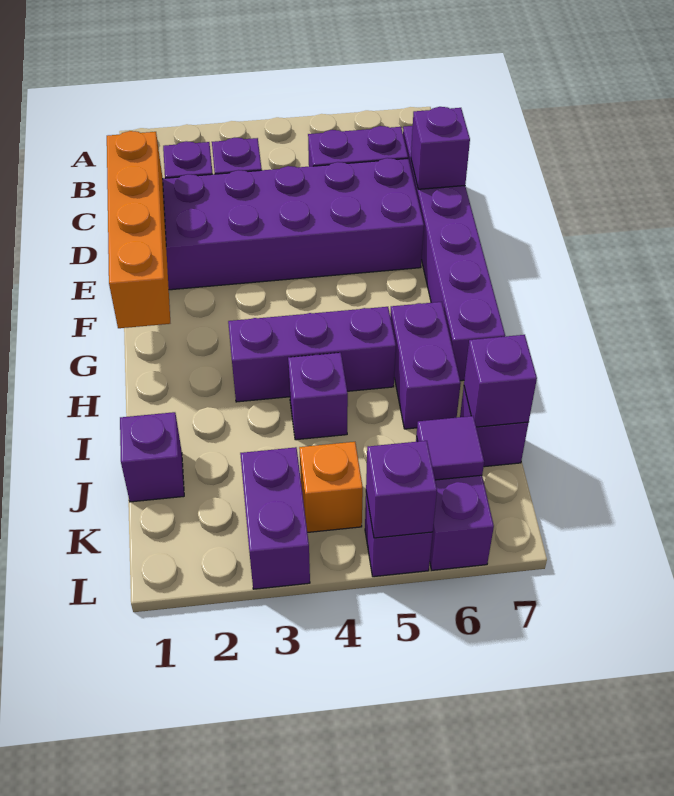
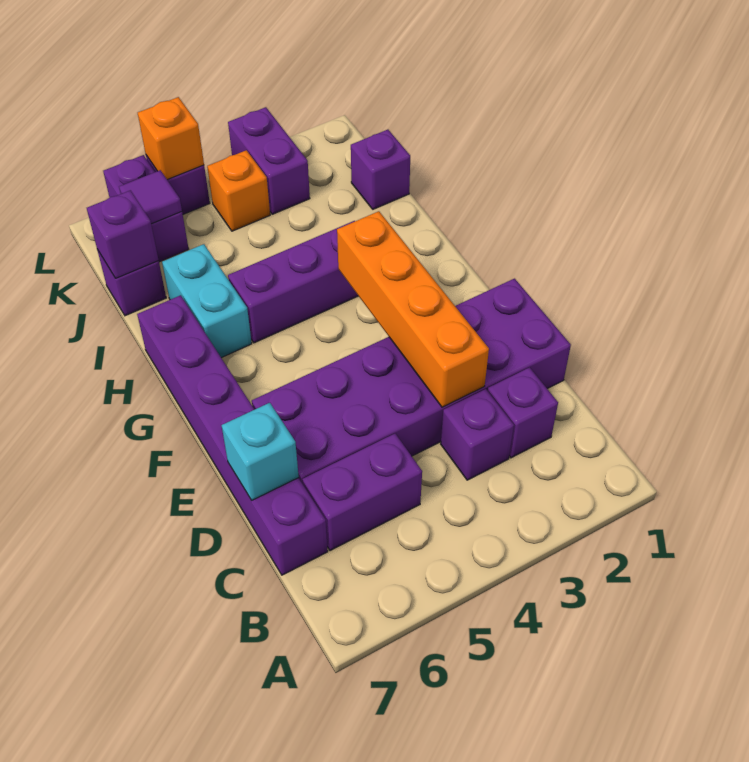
orange 1x4 brick [107,131,170,328] -> orange 1x4 brick moved to [337,211,489,407]
purple 1x1 brick [411,107,470,189] -> cyan 1x1 brick [221,403,299,500]
purple 1x2 brick [390,302,461,429] -> cyan 1x2 brick [162,244,252,358]
purple 1x1 brick [288,353,348,440] -> none
purple 1x1 brick [366,441,437,538] -> orange 1x1 brick [138,97,204,180]

